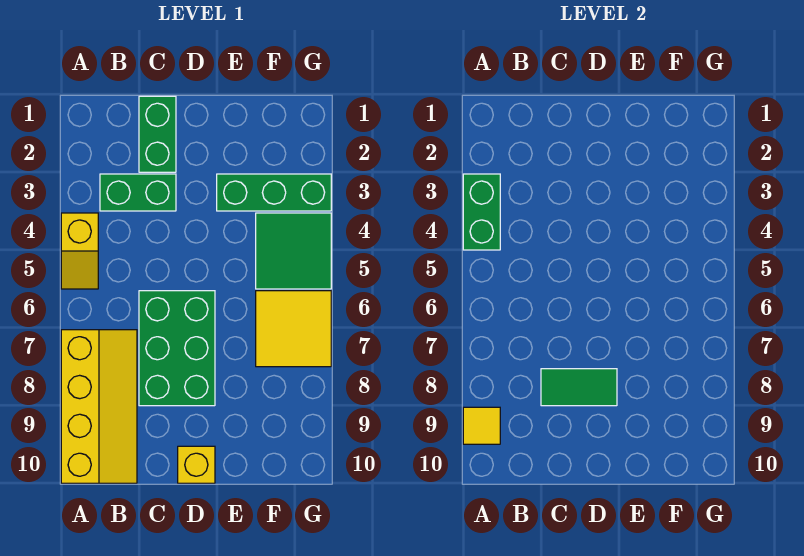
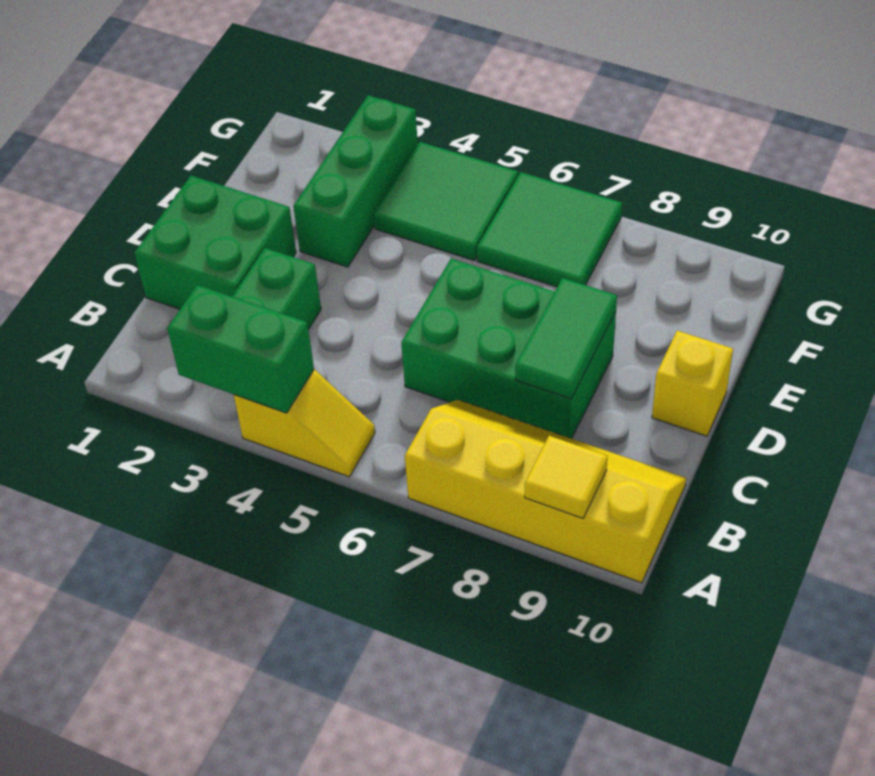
green 1x2 brick [139,96,176,172] -> green 2x2 brick [135,176,296,309]
yellow 2x2 tile [256,291,331,367] -> green 2x2 tile [477,172,622,287]

